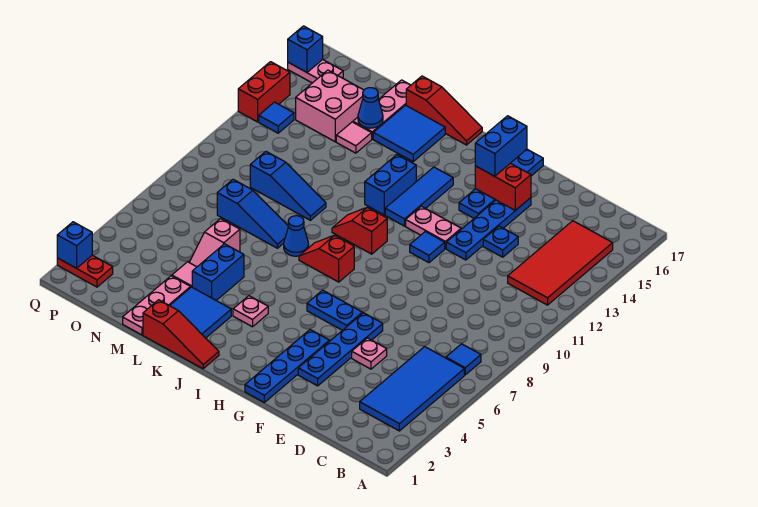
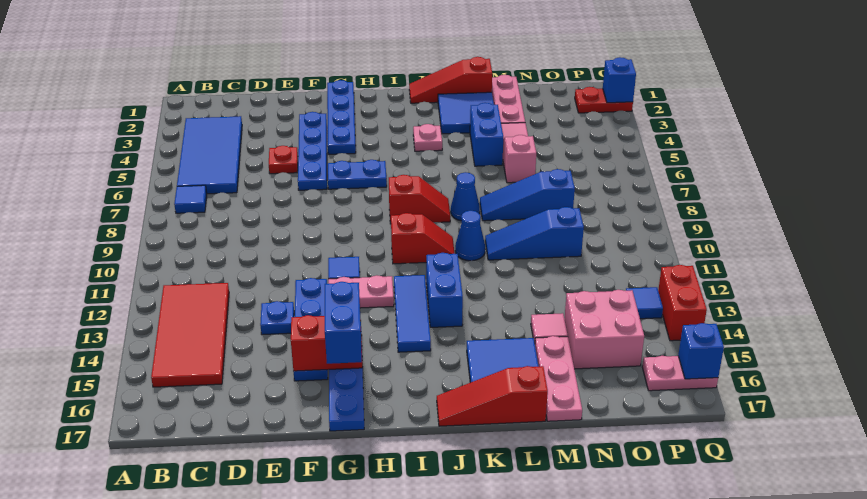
pink 1x1 plate [352,338,387,369] -> red 1x1 plate [269,146,298,174]
blue 1x1 cone [358,88,383,128] -> blue 1x1 cone moved to [455,211,485,261]

